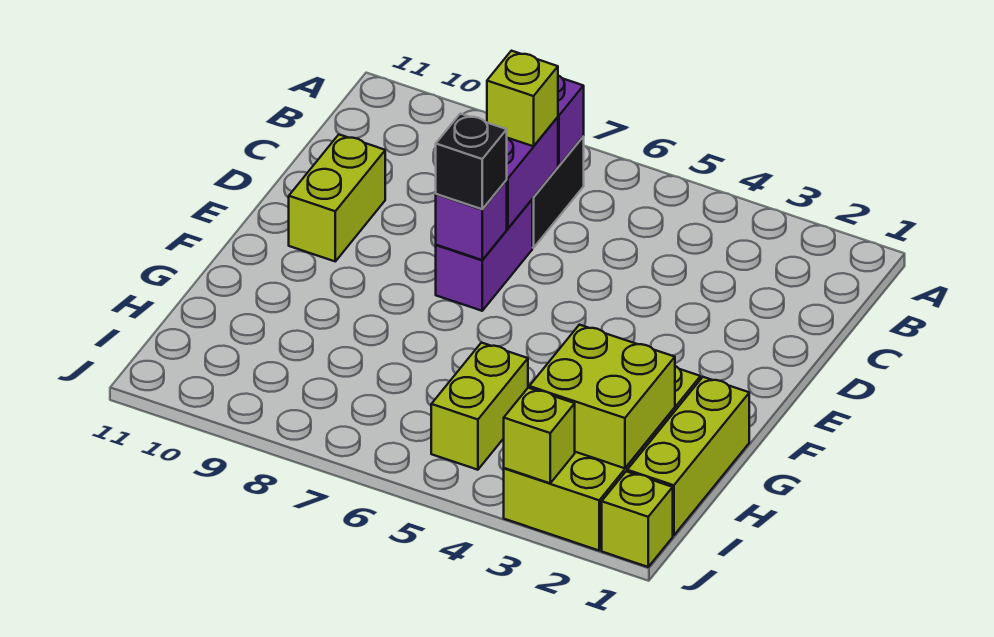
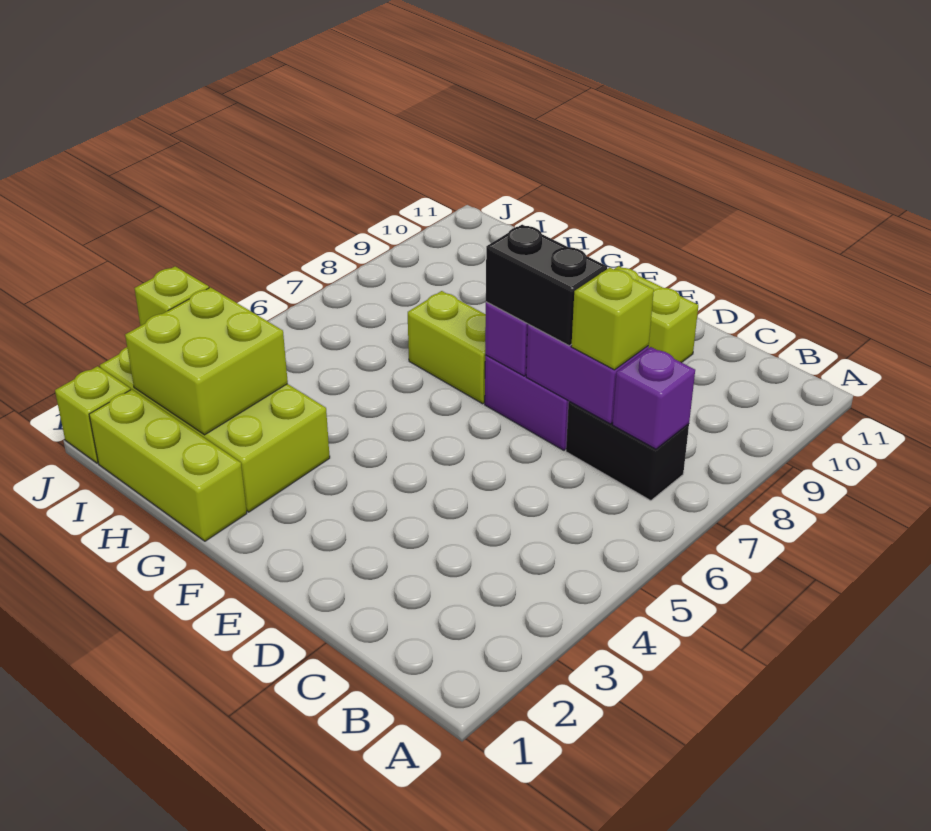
black 1x1 brick [436,114,507,209] -> black 1x2 brick [486,225,607,346]
lime 1x2 brick [431,343,528,470] -> lime 1x2 brick moved to [408,291,486,404]

